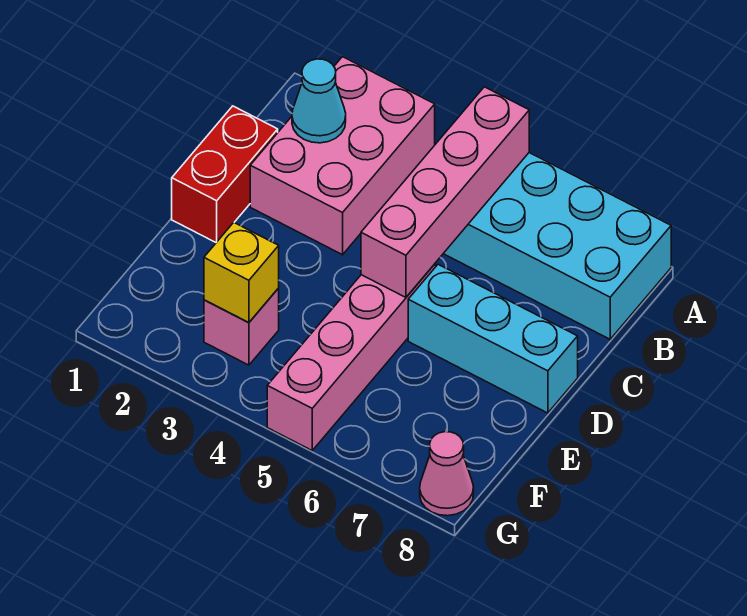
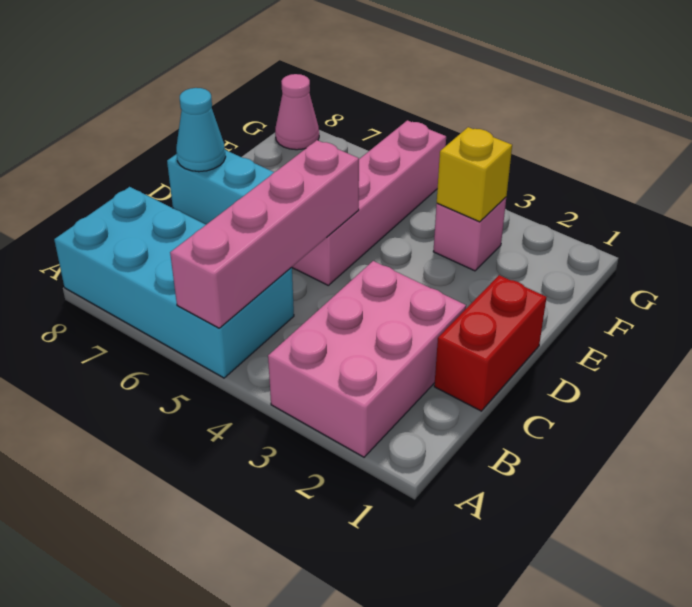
cyan 1x1 cone [292,59,346,143] -> cyan 1x1 cone moved to [176,88,226,172]

